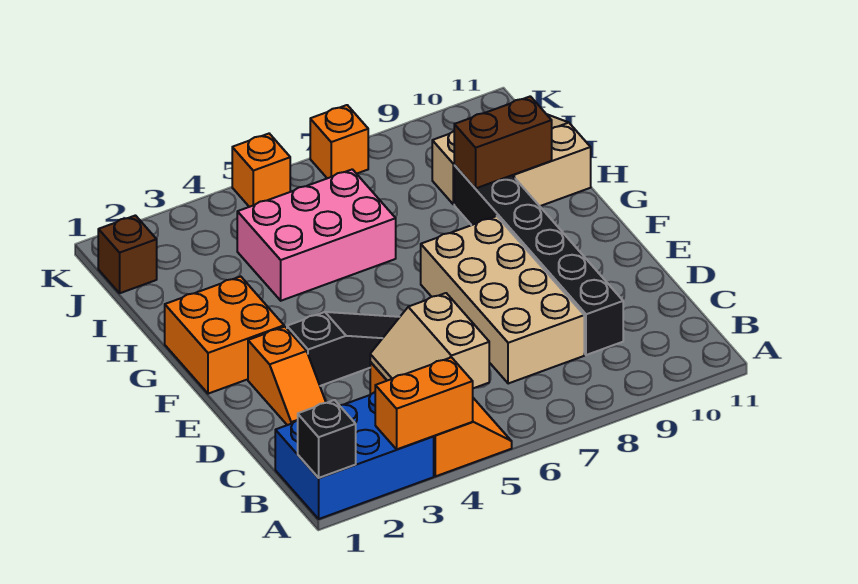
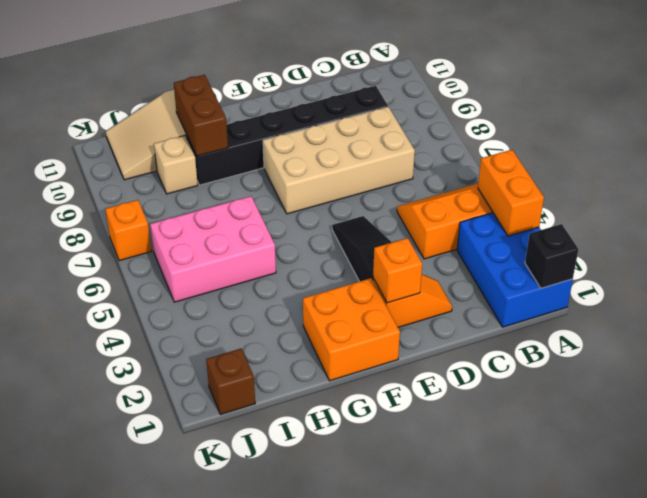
tan 2x2 slope [370,293,489,388] -> none
pink 2x3 brick [237,169,396,301] -> pink 2x3 brick turned to [150,196,276,302]
orange 1x1 brick [232,134,290,207] -> orange 1x1 brick moved to [373,238,422,303]

